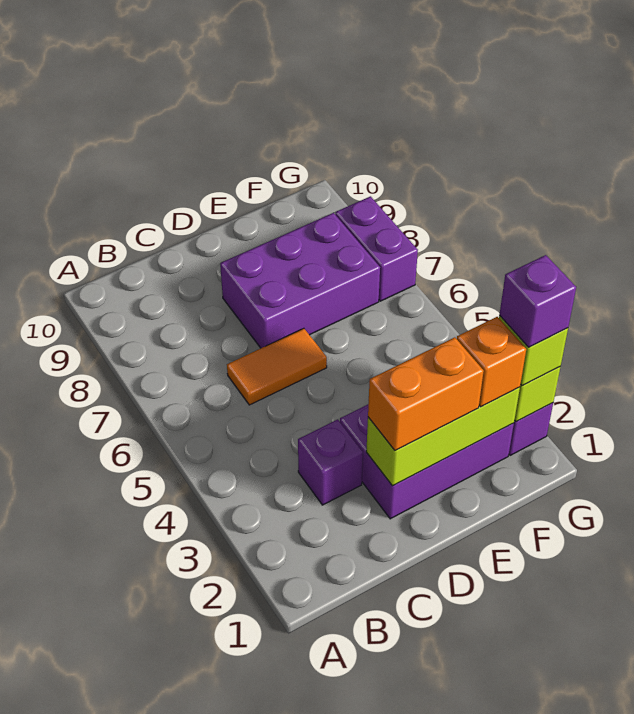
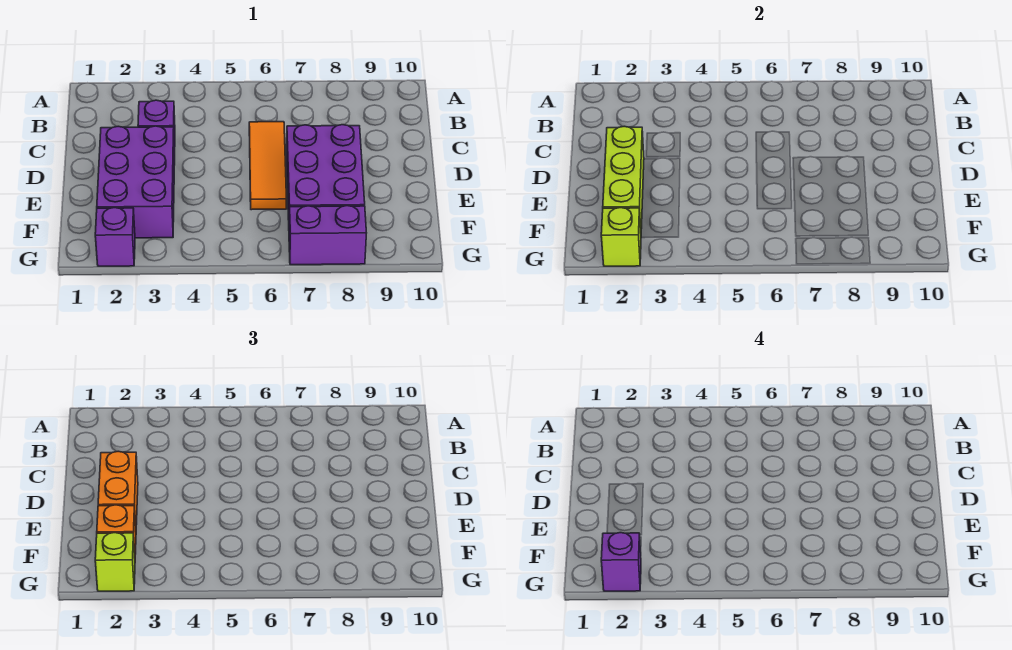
orange 1x2 tile [227,328,327,405] -> orange 1x3 tile [249,122,287,210]

